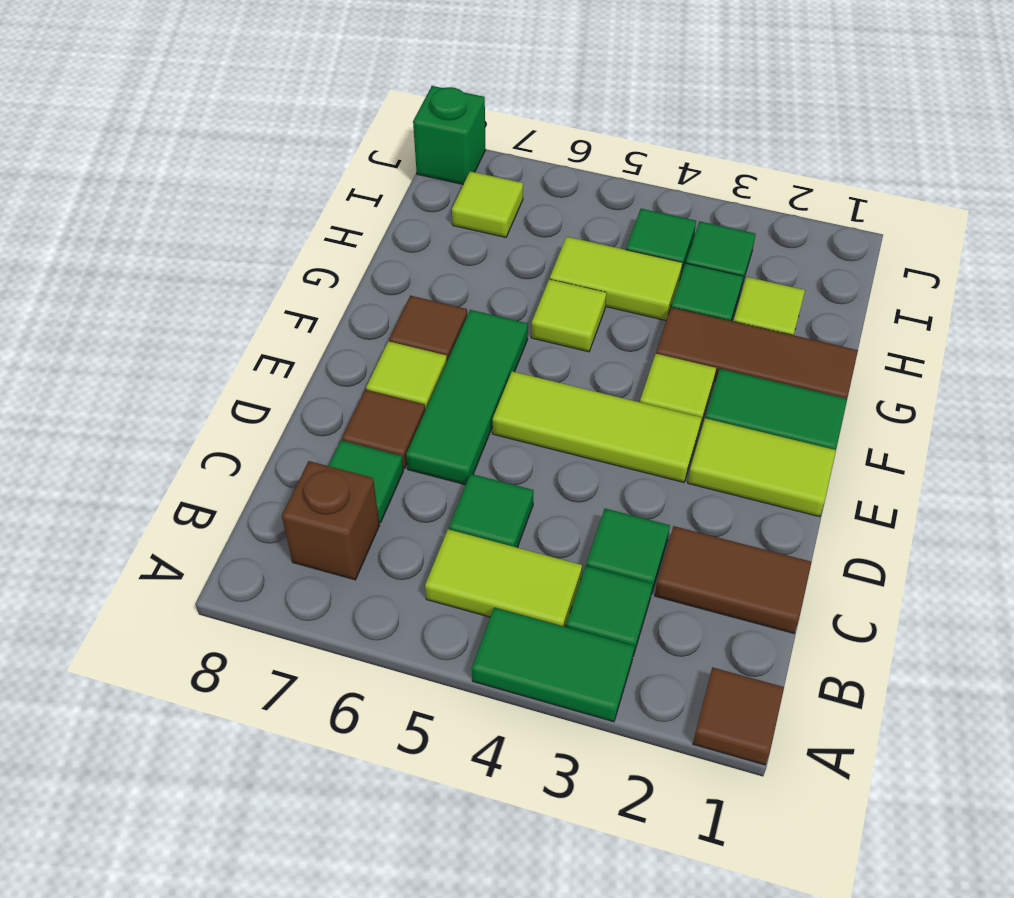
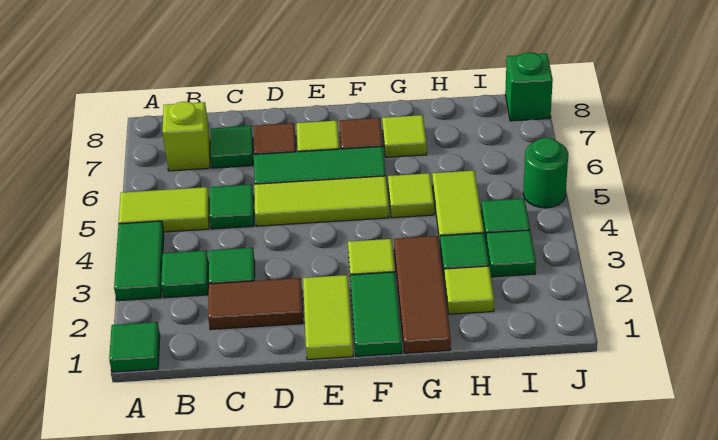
brown 1x1 tile [693,667,784,765] -> green 1x1 tile [109,322,160,372]
lime 1x2 tile [425,529,582,627] -> lime 1x2 tile turned to [119,187,209,232]
brown 1x1 brick [282,461,380,580] -> lime 1x1 brick [162,101,210,171]
brown 1x2 tile [655,526,811,633] -> brown 1x2 tile turned to [208,278,303,330]
lime 1x3 tile [493,371,702,482] -> lime 1x3 tile turned to [254,176,389,226]
lime 1x1 tile [452,171,523,237] -> lime 1x1 tile moved to [382,115,427,157]
none -> green 1x1 round brick [523,138,568,208]

